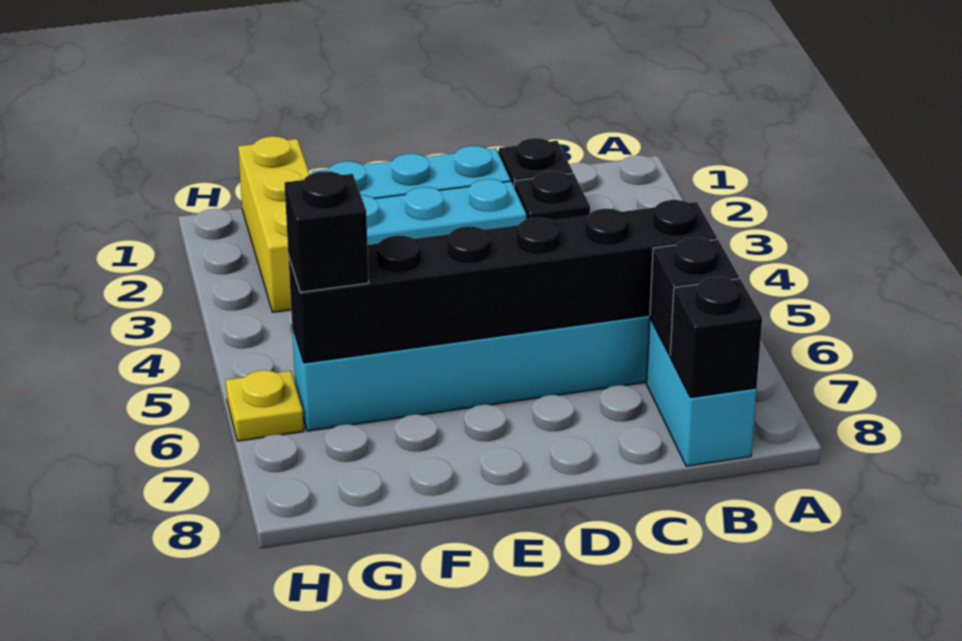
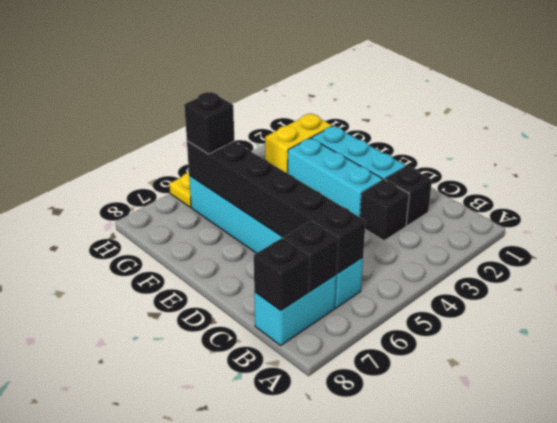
yellow 1x3 brick [238,136,310,312] -> yellow 1x2 brick [265,114,332,174]

